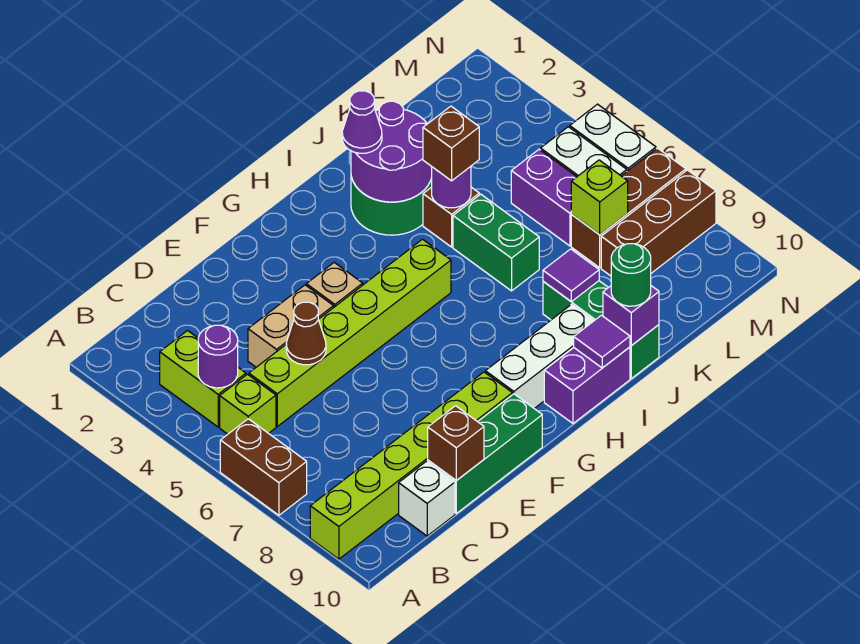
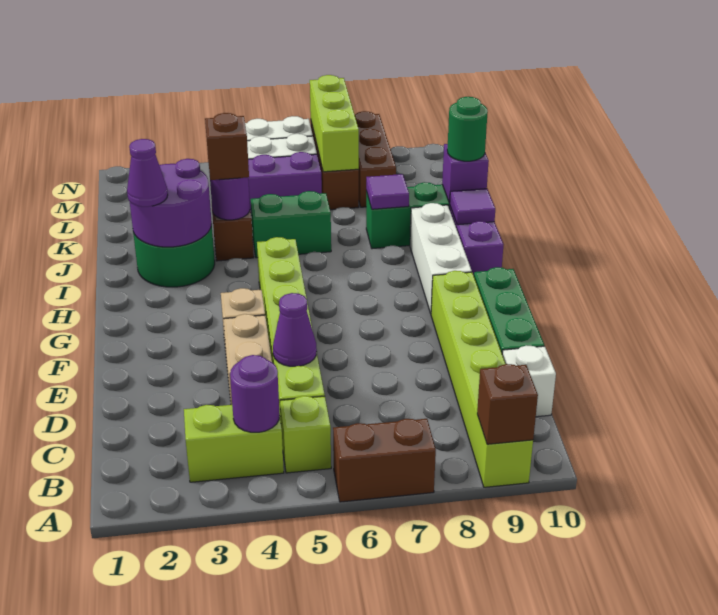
brown 1x1 cone [286,302,326,365] -> purple 1x1 cone [273,293,317,366]
brown 1x1 brick [428,406,484,481] -> brown 1x1 brick moved to [477,364,538,444]
lime 1x1 brick [571,160,628,235] -> lime 1x3 brick [310,75,359,172]

